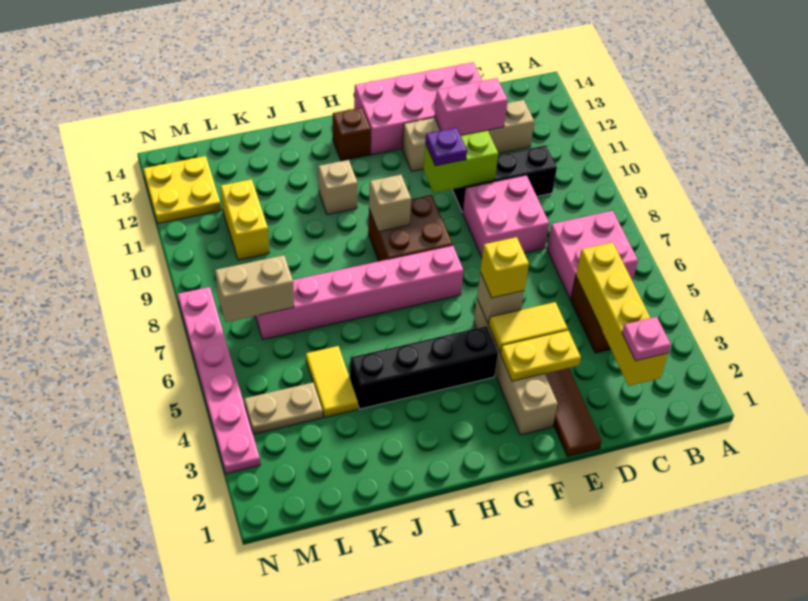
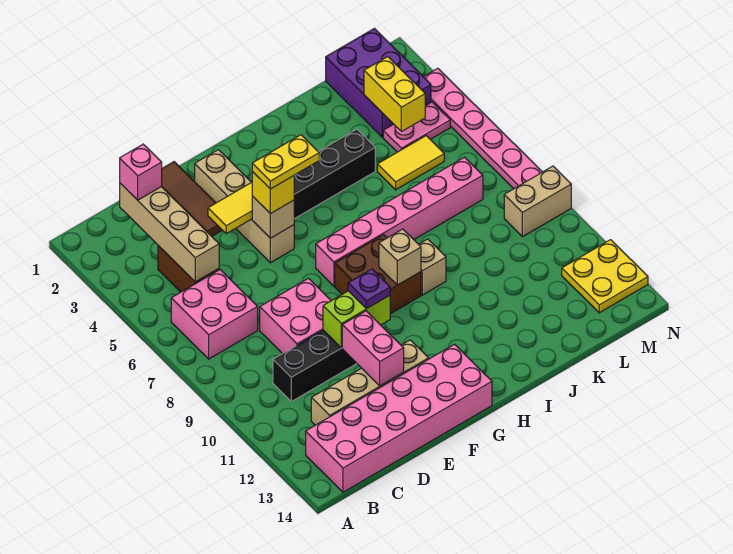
yellow 1x4 brick [576,242,668,386] -> tan 1x4 brick [120,183,219,282]
pink 1x1 plate [622,317,671,361] -> pink 1x1 brick [120,144,162,200]
pink 1x2 brick [435,78,508,136] -> pink 1x2 brick turned to [342,311,404,386]
pink 2x4 brick [354,62,482,155] -> pink 2x6 brick [306,344,492,492]
yellow 1x2 plate [500,330,581,381] -> yellow 1x2 plate moved to [252,135,319,189]
brown 1x1 brick [333,107,371,161] -> none
tan 1x1 brick [318,160,358,215] -> tan 1x1 brick moved to [419,239,446,295]
yellow 1x2 tile [306,346,358,417] -> yellow 1x2 tile turned to [377,136,444,190]
none -> purple 2x3 brick [326,29,431,137]
tan 1x2 plate [244,383,323,434] -> pink 1x2 plate [383,102,450,152]
tan 1x2 brick [215,255,294,322] -> tan 1x2 brick moved to [504,166,571,237]
yellow 1x2 brick [221,179,269,260] -> yellow 1x2 brick moved to [364,57,425,132]

